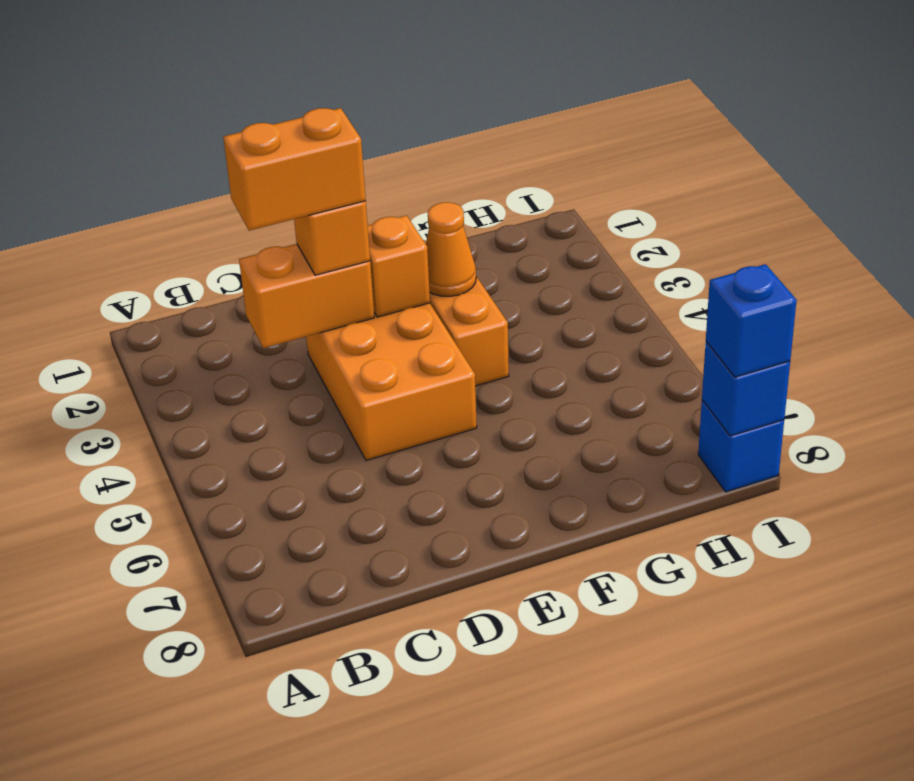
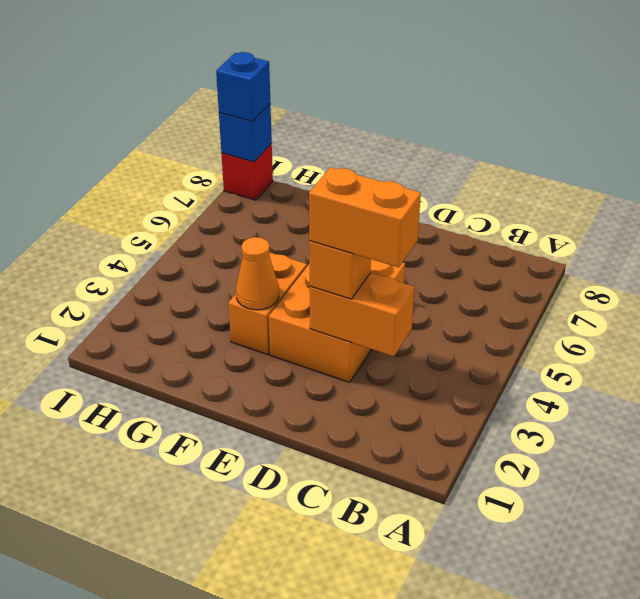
orange 1x1 brick [368,216,430,317] -> none
blue 1x1 brick [698,400,784,492] -> red 1x1 brick [221,144,273,200]

